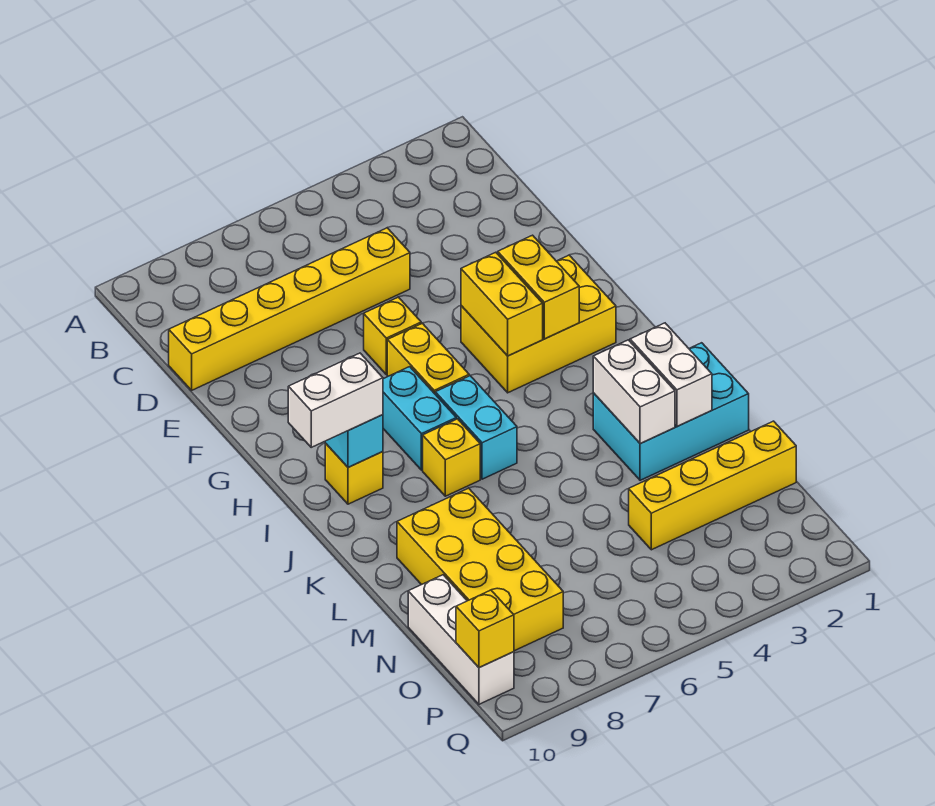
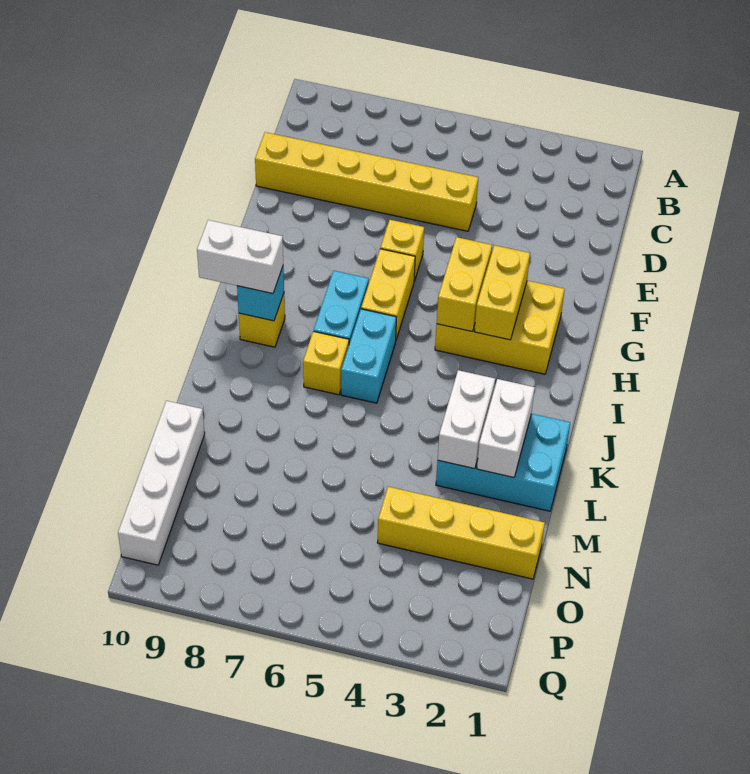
yellow 2x4 brick [397,488,563,651] -> none
white 1x3 brick [408,575,514,704] -> white 1x4 brick [118,401,205,565]
yellow 1x1 brick [456,590,514,668] -> none

